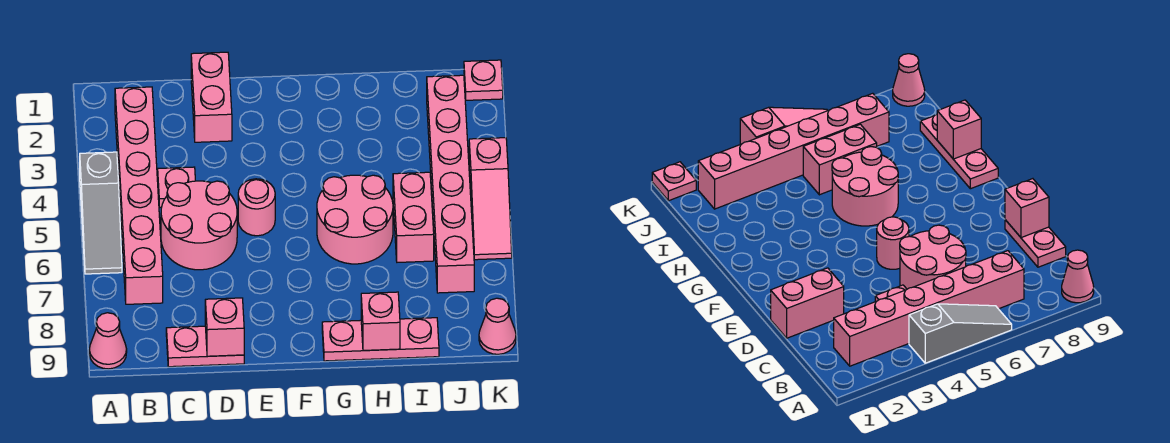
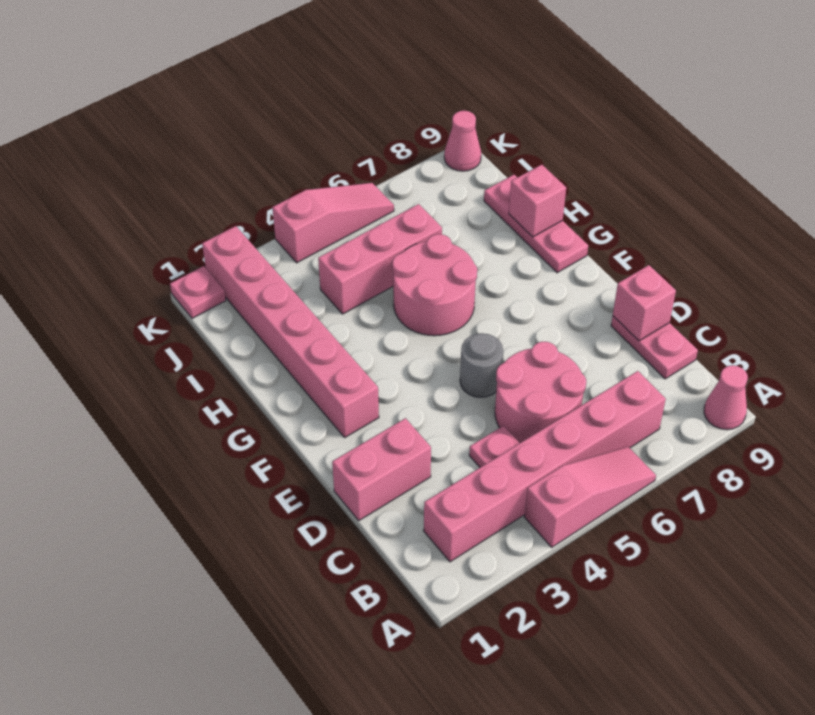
grey 1x3 slope [80,152,122,274] -> pink 1x3 slope [524,447,656,547]
pink 1x1 round brick [238,179,275,236] -> grey 1x1 round brick [460,333,503,397]
pink 1x2 brick [393,172,434,262] -> pink 1x3 brick [318,204,442,314]
pink 1x6 brick [427,75,474,293] -> pink 1x6 brick turned to [202,226,379,437]

